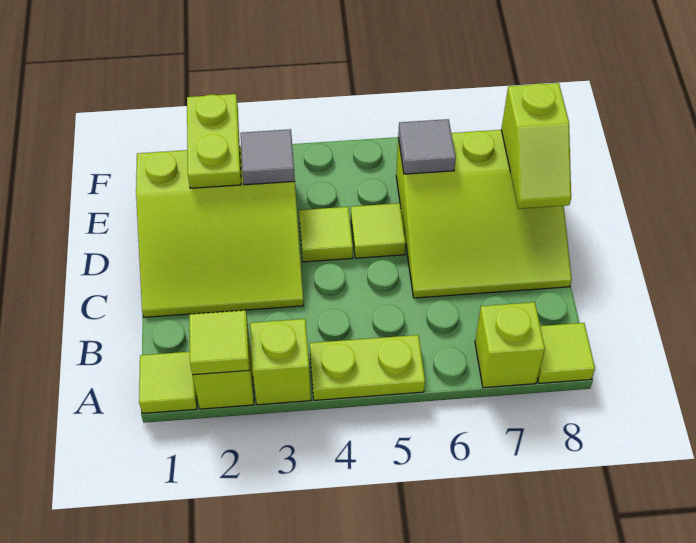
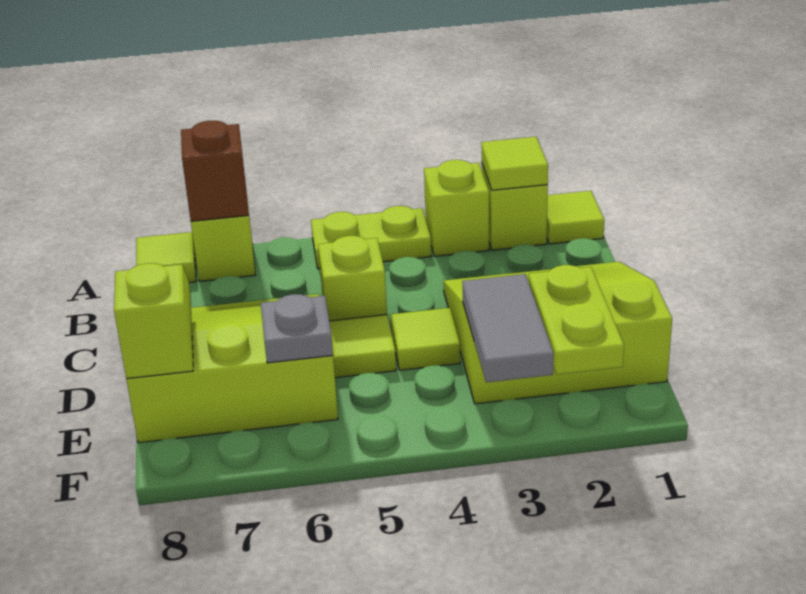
none -> brown 1x1 brick [181,121,249,221]
none -> lime 1x1 brick [318,236,387,321]
grey 1x1 tile [241,129,295,185] -> grey 1x2 tile [462,274,554,382]
grey 1x1 tile [398,119,456,174] -> grey 1x1 plate [261,294,333,363]

